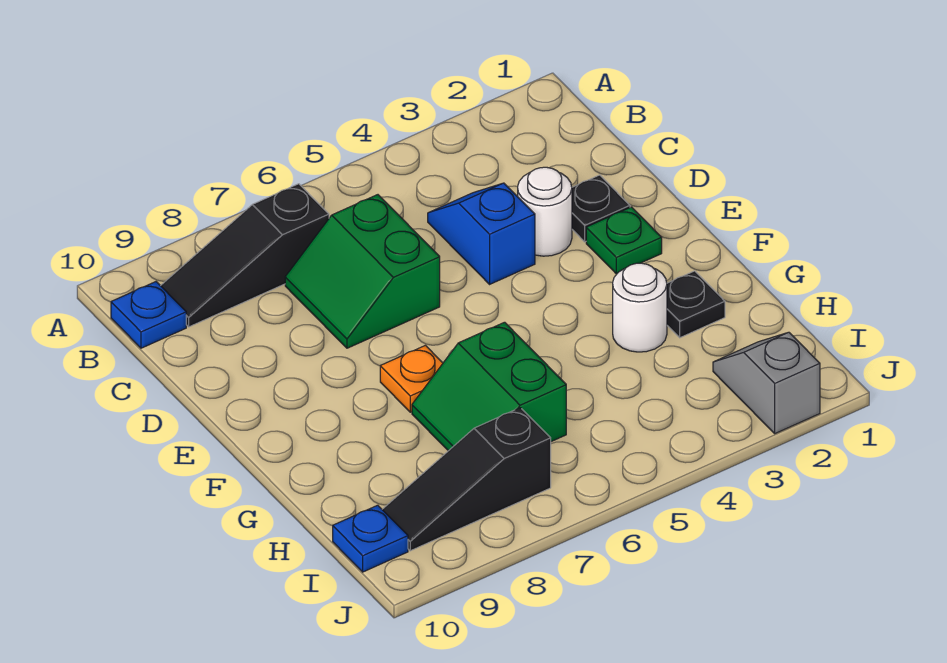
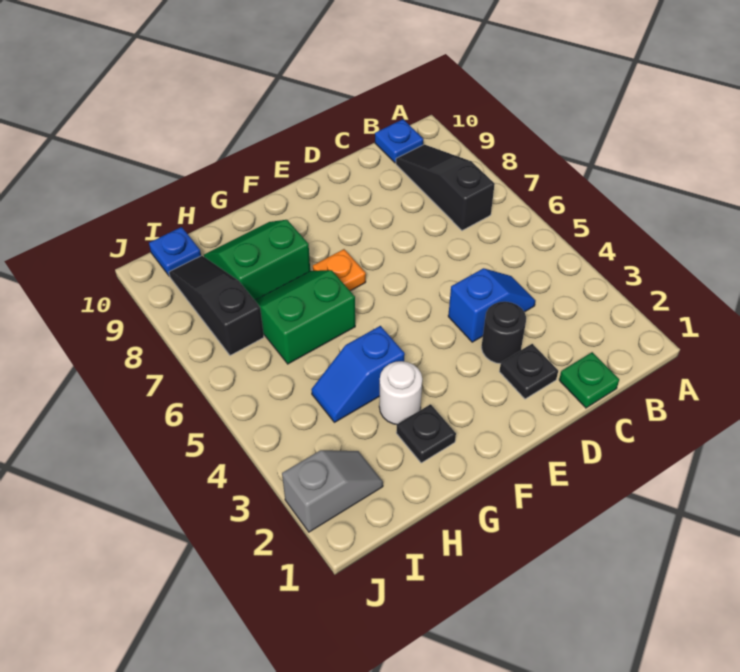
green 2x2 slope [285,195,440,348] -> green 2x2 slope moved to [204,220,310,300]
white 1x1 round brick [518,167,572,256] -> black 1x1 round brick [481,302,526,364]
green 1x1 plate [586,207,662,274] -> green 1x1 plate moved to [559,352,619,408]
none -> blue 1x2 slope [311,326,405,422]

